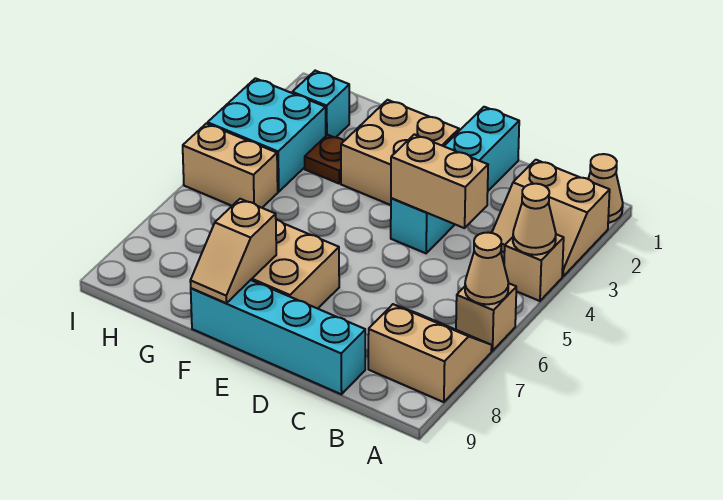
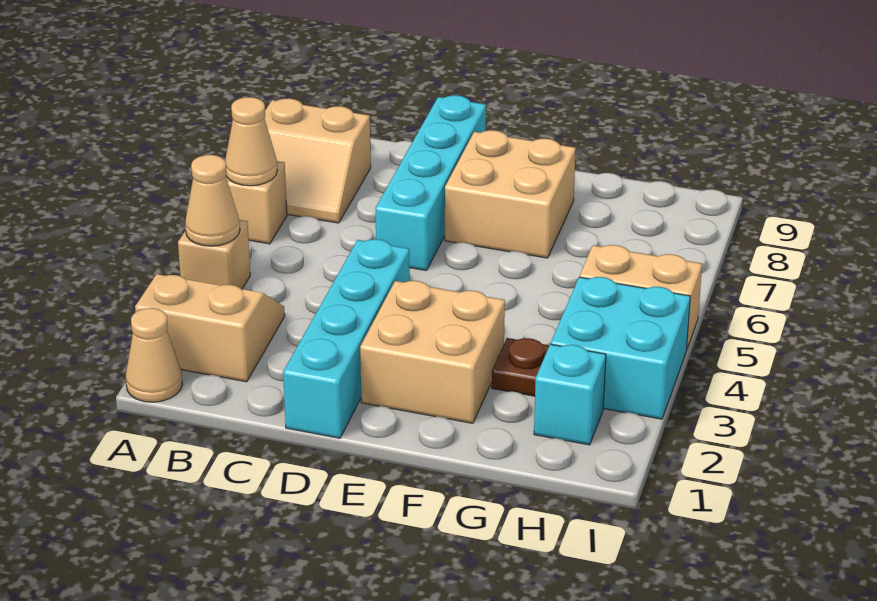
tan 1x2 brick [391,134,488,228] -> none
cyan 1x4 brick [191,280,365,394] -> cyan 1x4 brick turned to [375,95,486,271]
tan 1x2 slope [190,199,276,303] -> none

